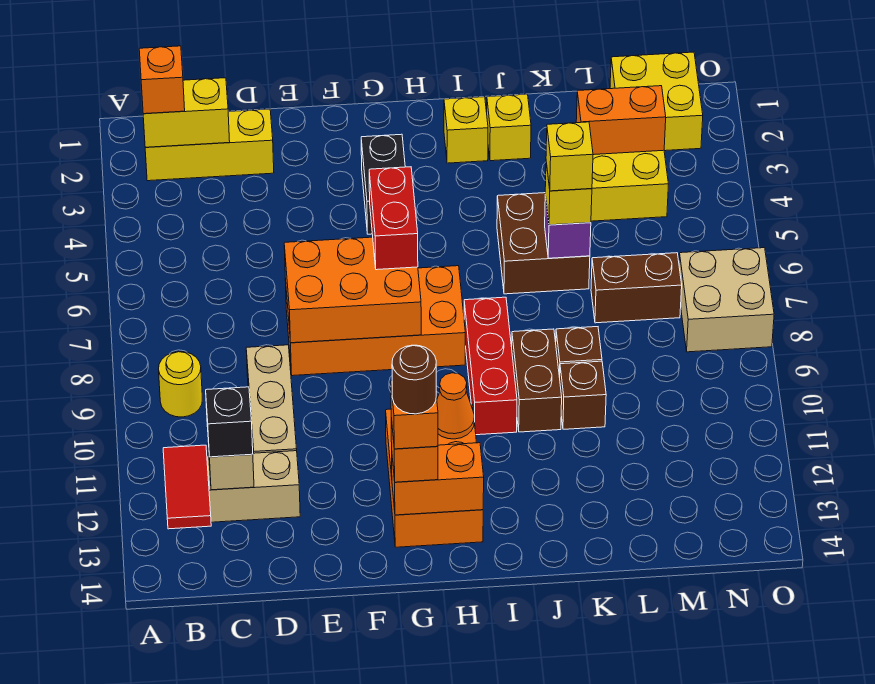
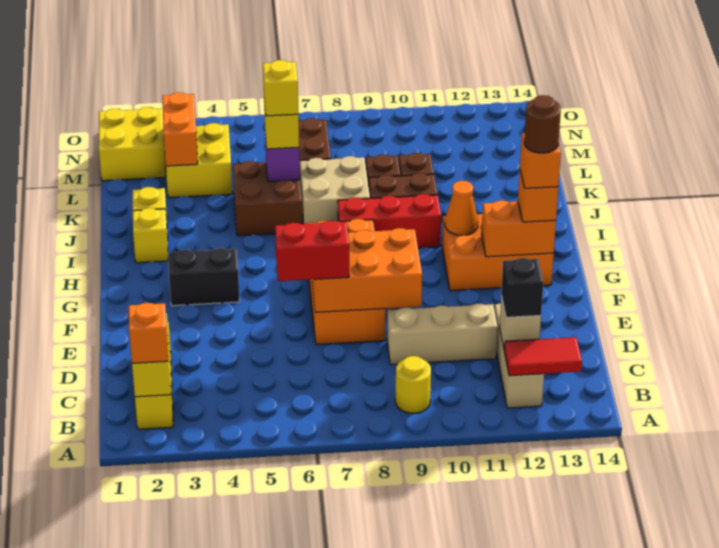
orange 2x3 brick [284,237,421,343] -> orange 2x3 brick turned to [312,228,422,312]
red 1x2 brick [369,167,418,270] -> red 1x2 brick moved to [275,221,349,281]
orange 1x2 brick [392,443,484,515] -> orange 1x2 brick turned to [482,200,556,257]
tan 2x2 brick [679,248,774,352] -> tan 2x2 brick moved to [300,156,370,224]

